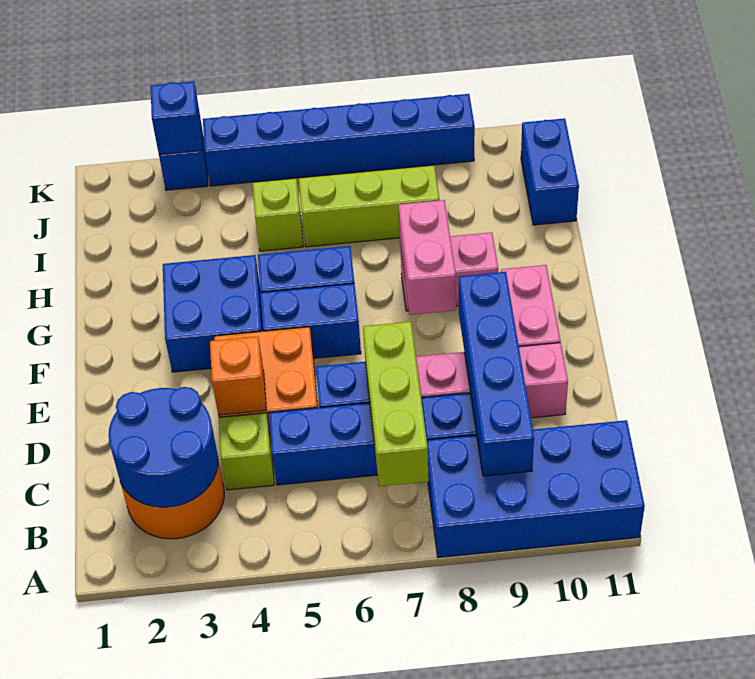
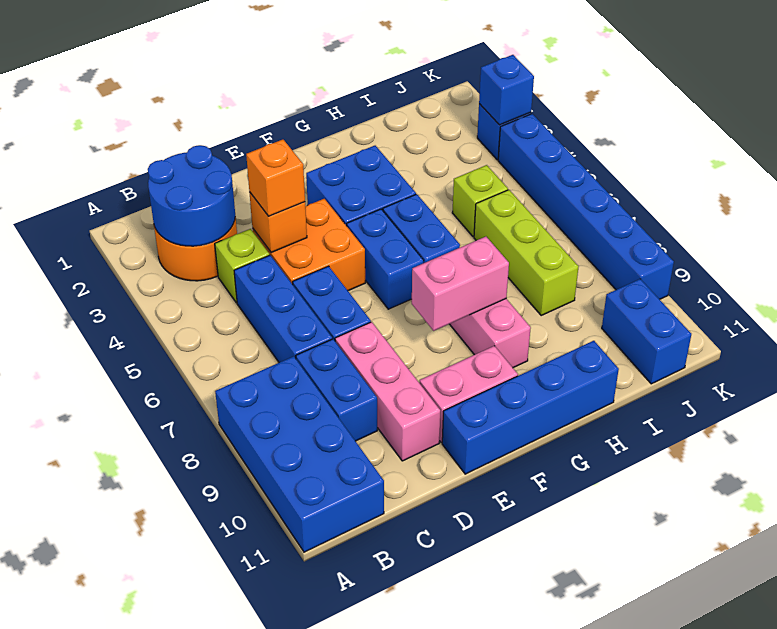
lime 1x3 brick [363,322,429,486] -> none
blue 1x4 brick [459,272,534,476] -> blue 1x4 brick moved to [442,341,619,474]
none -> orange 1x1 brick [246,140,305,216]
blue 1x2 brick [521,118,579,225] -> blue 1x2 brick turned to [602,279,691,384]

